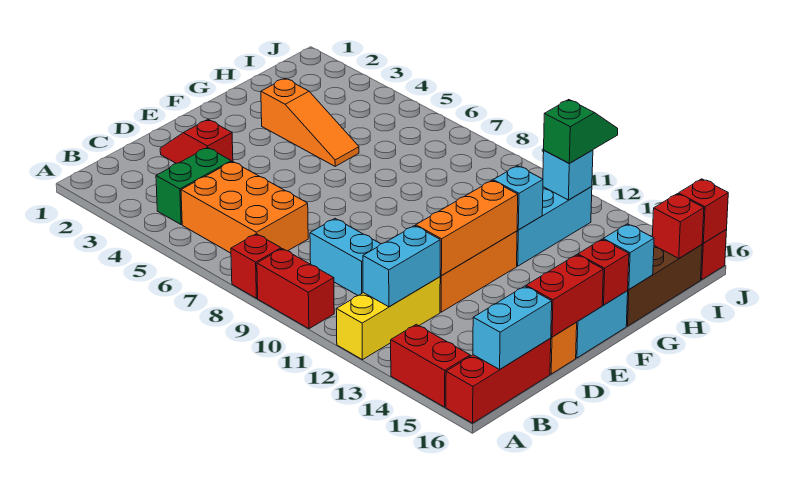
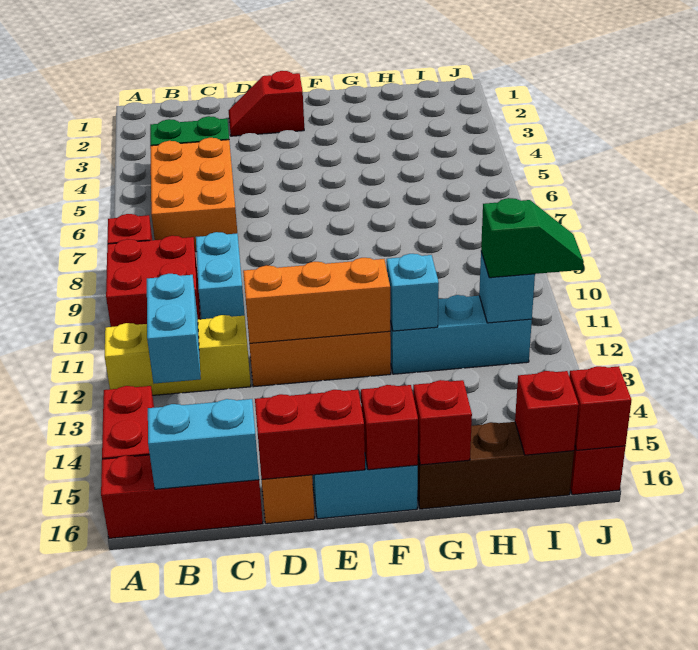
red 1x2 brick [257,249,334,329] -> red 2x2 brick [106,236,200,327]
cyan 1x2 brick [363,226,440,307] -> cyan 1x2 brick turned to [147,274,201,383]
red 1x2 slope [160,120,233,163] -> red 1x2 slope turned to [229,71,304,136]
orange 1x3 slope [261,78,359,166] -> none
cyan 1x1 brick [603,224,654,290] -> red 1x1 brick [413,380,472,465]

